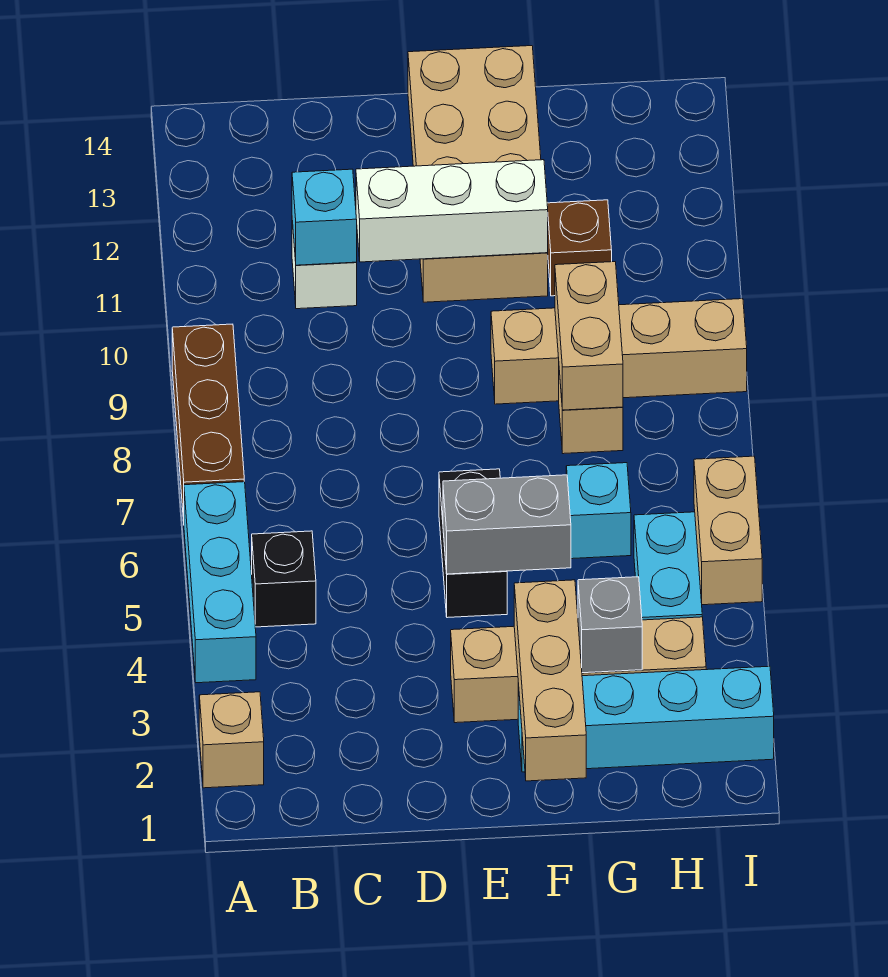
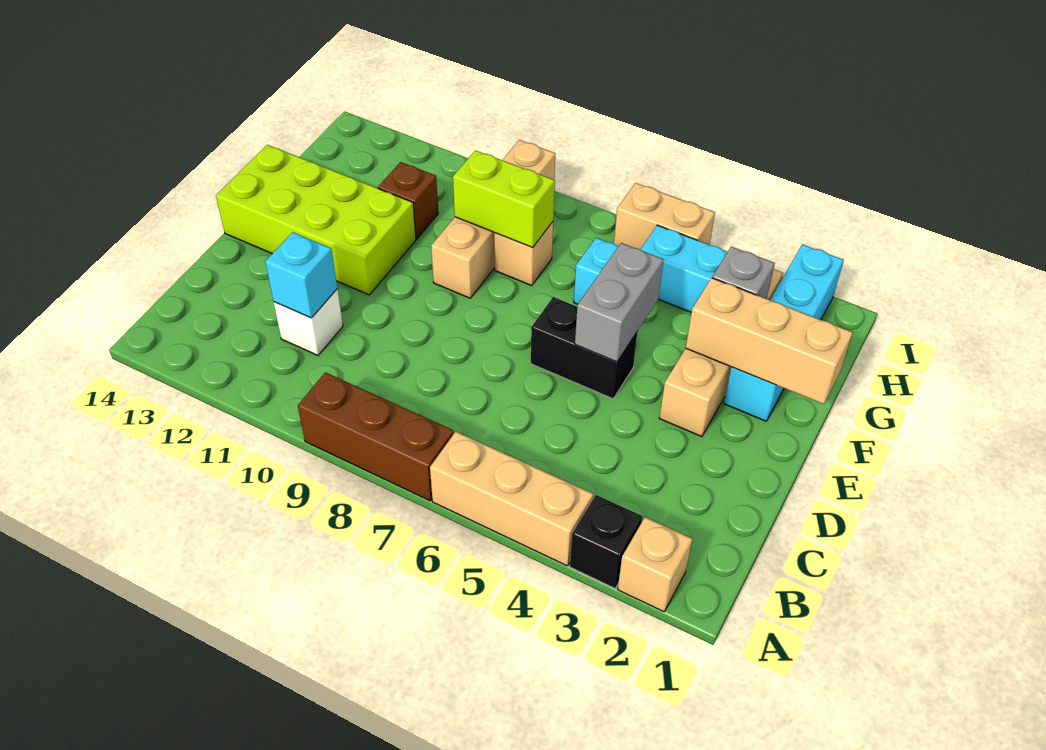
cyan 1x3 brick [184,482,256,683] -> tan 1x3 brick [430,432,593,566]
black 1x1 brick [252,531,316,627] -> black 1x1 brick moved to [570,495,642,588]
white 1x3 brick [356,160,548,262] -> none
tan 2x4 brick [408,46,548,302] -> lime 2x4 brick [216,145,416,295]
tan 1x2 brick [555,262,623,410] -> lime 1x2 brick [453,150,555,247]

